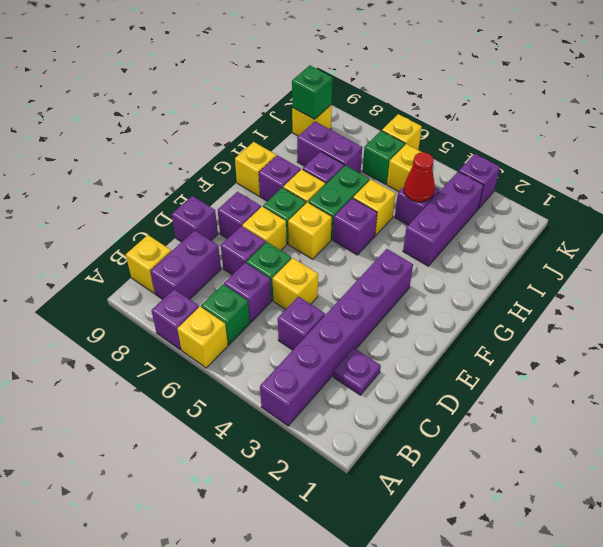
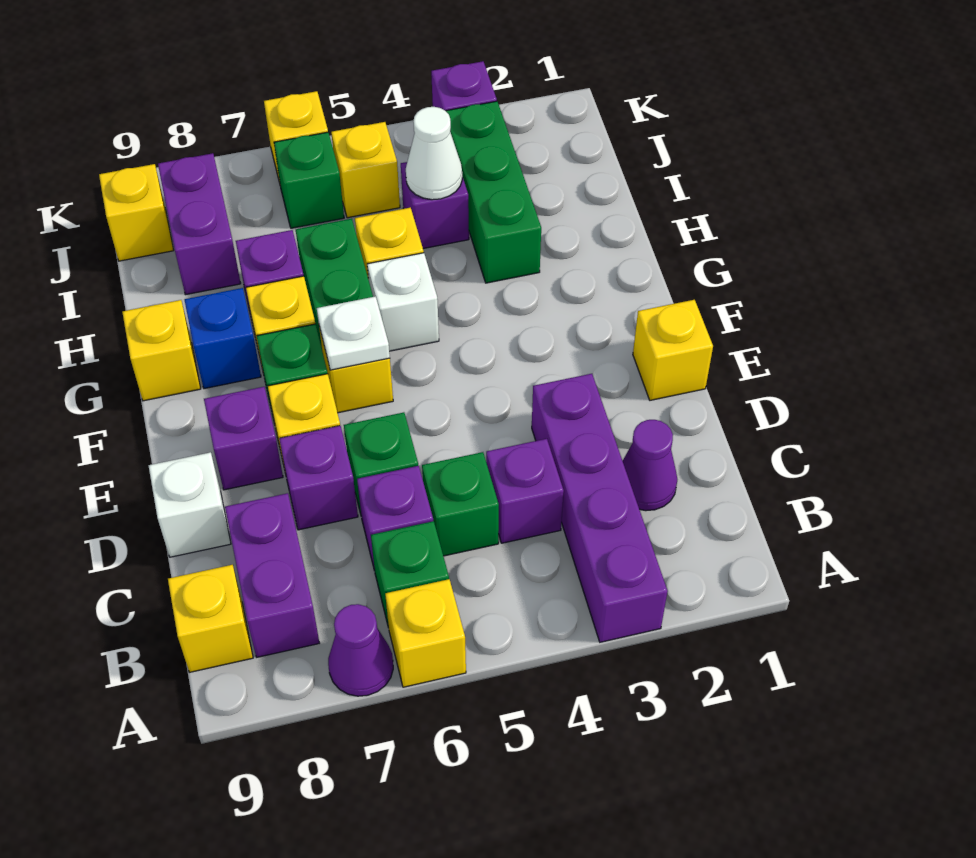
purple 1x6 brick [260,249,413,426] -> purple 1x4 brick [532,374,668,642]
purple 1x1 brick [151,289,199,350] -> purple 1x1 cone [328,604,393,696]
purple 1x1 plate [333,348,381,395] -> purple 1x1 cone [623,420,677,511]
yellow 1x1 brick [272,258,318,309] -> yellow 1x1 brick moved to [633,300,713,400]
purple 1x1 brick [172,196,218,242] -> white 1x1 brick [148,452,231,557]
none -> white 1x1 plate [317,296,390,370]
purple 1x1 brick [333,198,377,255] -> white 1x1 brick [367,253,439,351]
purple 1x1 brick [259,155,301,201] -> blue 1x1 brick [185,288,261,389]
purple 1x3 brick [403,171,484,266] -> green 1x3 brick [446,101,541,283]
red 1x1 cone [404,152,435,202] -> white 1x1 cone [406,107,462,200]
purple 1x2 brick [297,121,362,173] -> purple 1x2 brick turned to [158,153,241,295]
green 1x1 brick [292,66,333,119] -> green 1x1 brick moved to [422,452,499,556]

